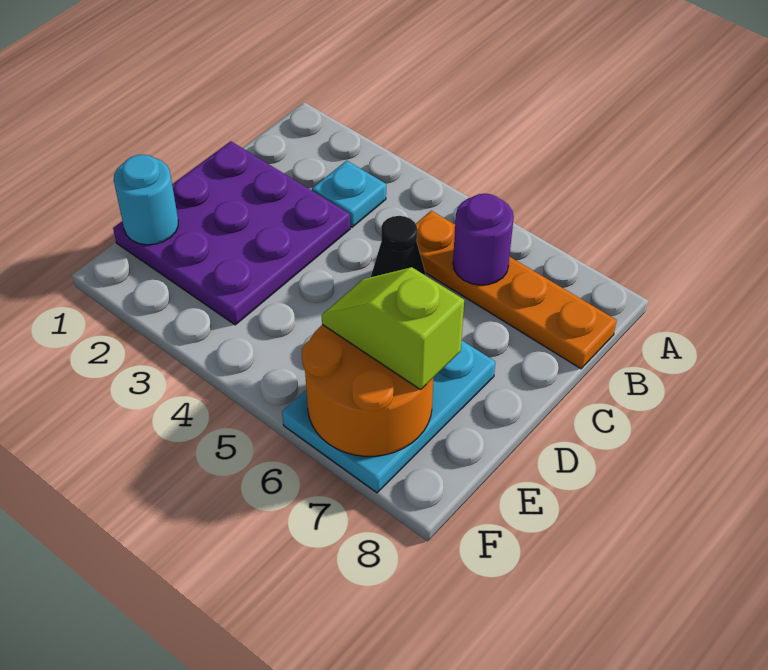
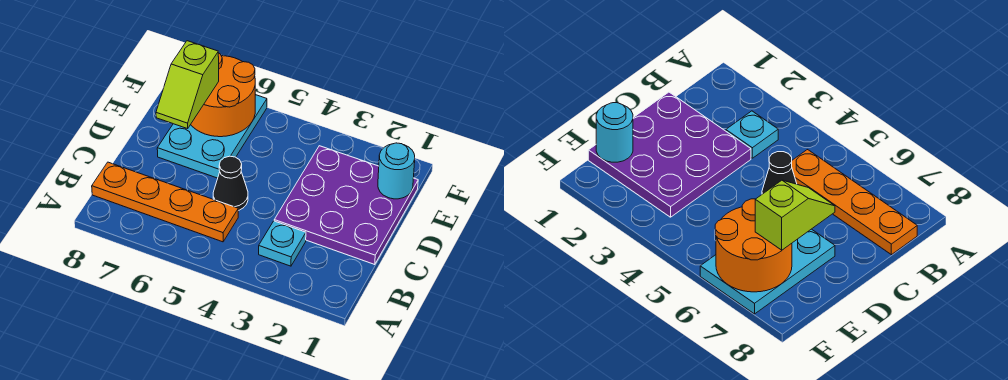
purple 1x1 round brick [453,194,514,285] -> none
lime 1x2 slope [322,267,464,390] -> lime 1x2 slope turned to [156,41,219,129]

